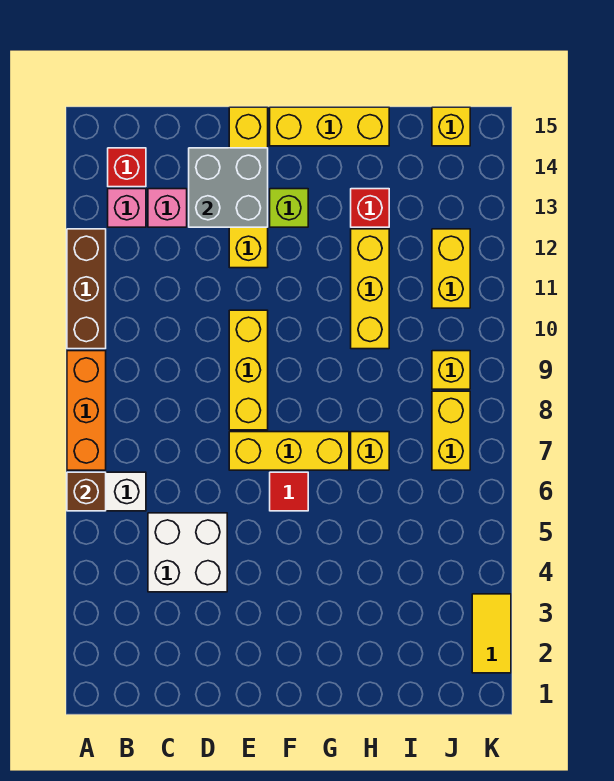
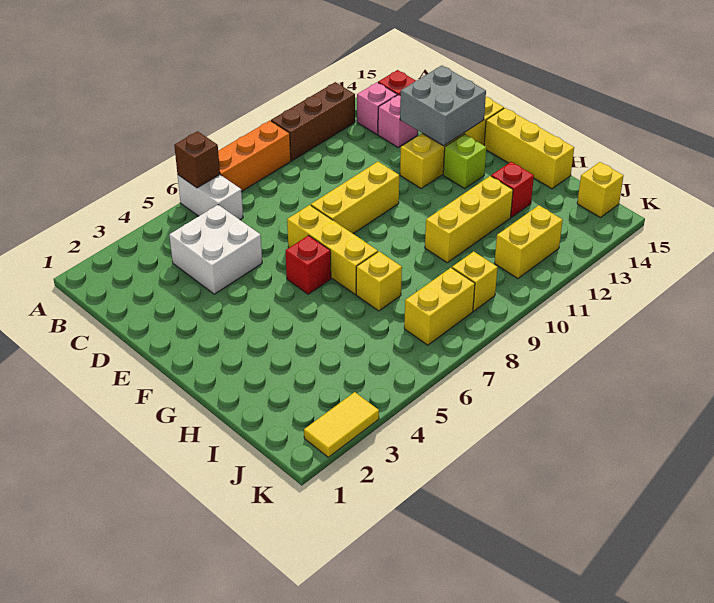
red 1x1 tile [270,472,308,511] -> red 1x1 brick [285,235,331,294]

